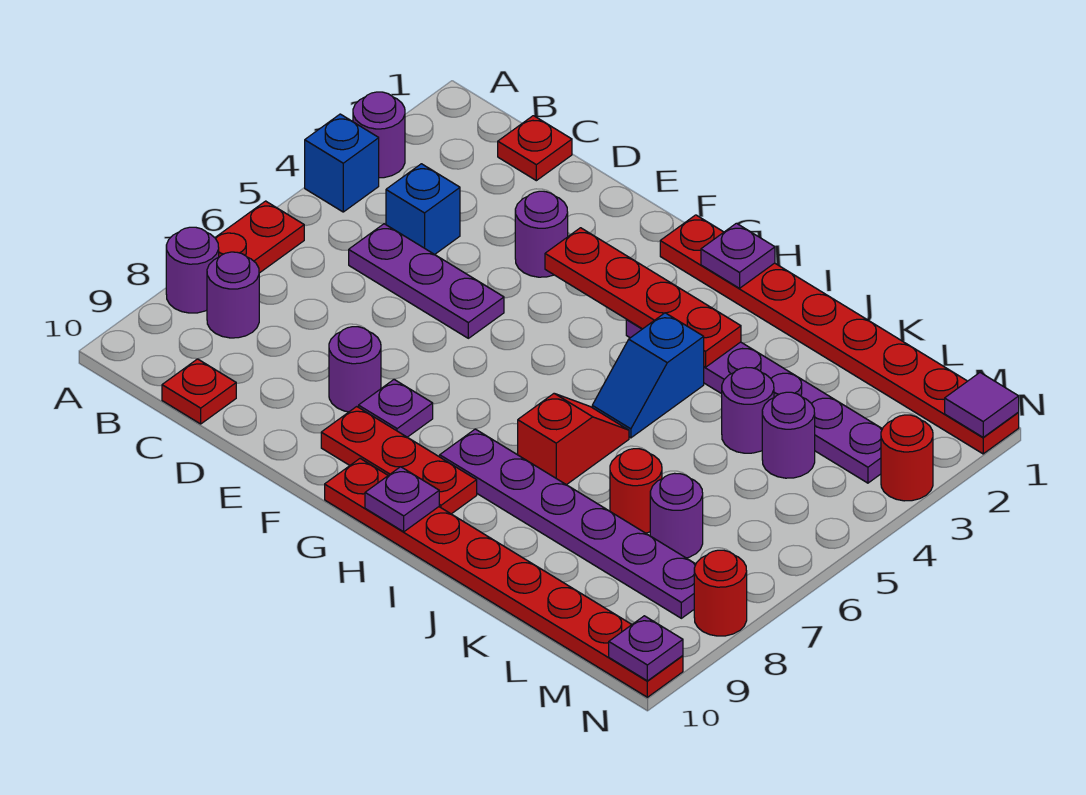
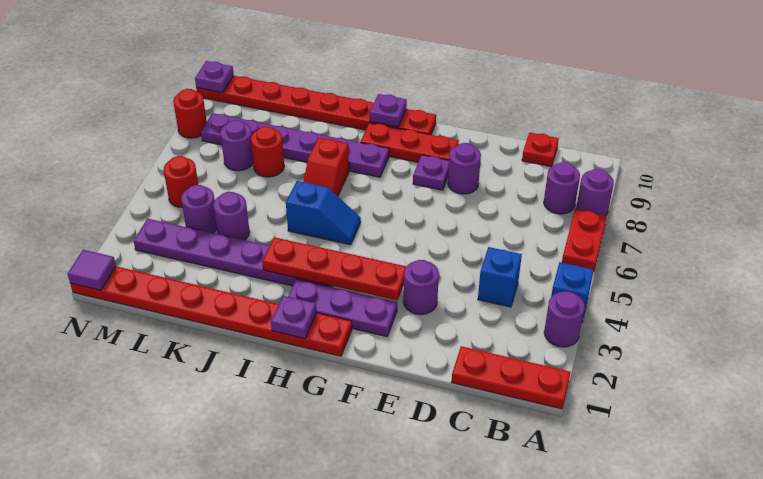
red 1x1 plate [498,116,572,181] -> red 1x3 plate [452,346,571,409]
purple 1x3 plate [349,224,504,338] -> purple 1x3 plate moved to [288,279,397,337]
blue 1x2 slope [592,313,704,438] -> blue 1x2 slope turned to [286,181,361,245]
red 1x1 round brick [881,415,933,501] -> red 1x1 round brick moved to [164,156,198,208]

